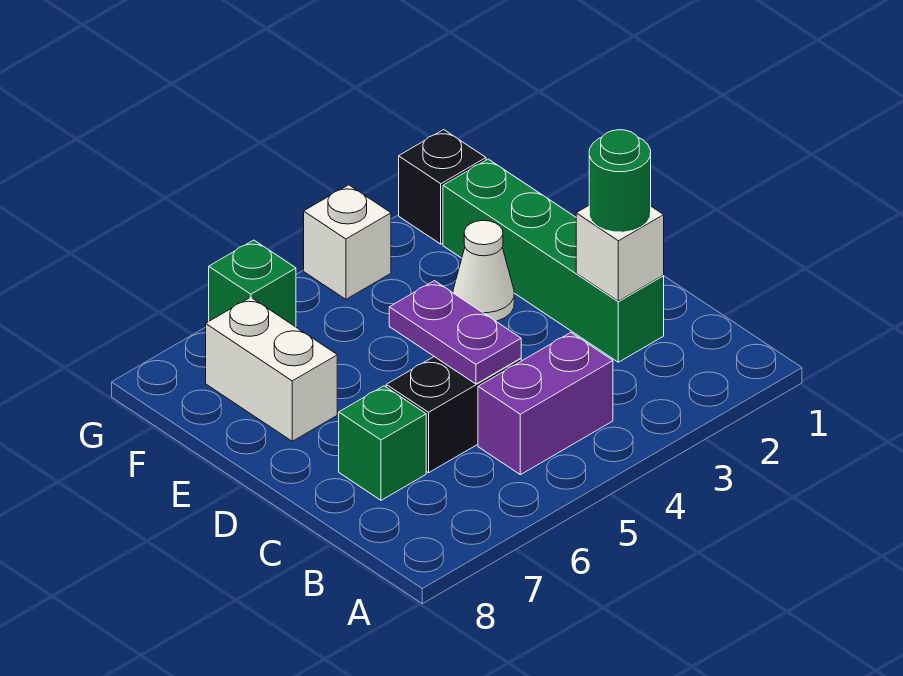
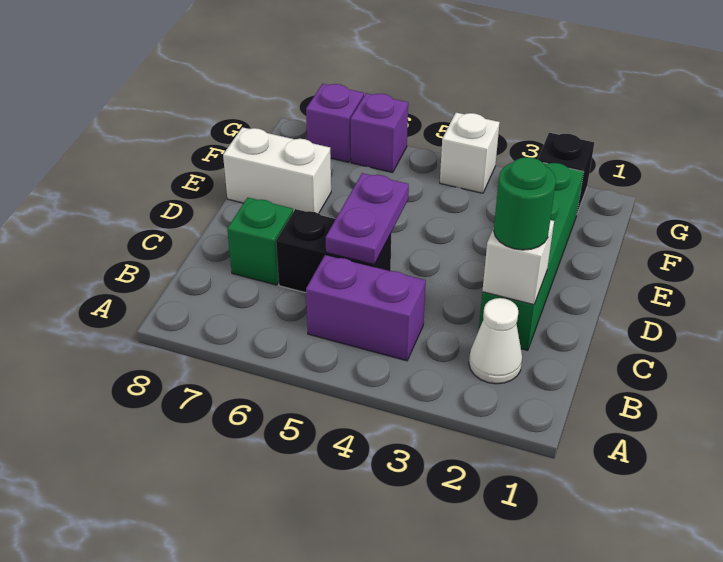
white 1x1 cone [453,220,514,321] -> white 1x1 cone moved to [469,298,522,384]
white 1x2 brick [206,297,337,441] -> white 1x2 brick turned to [223,127,331,213]
green 1x1 brick [209,240,296,327] -> purple 1x1 brick [351,93,408,172]
none -> purple 1x1 brick [306,84,364,162]

